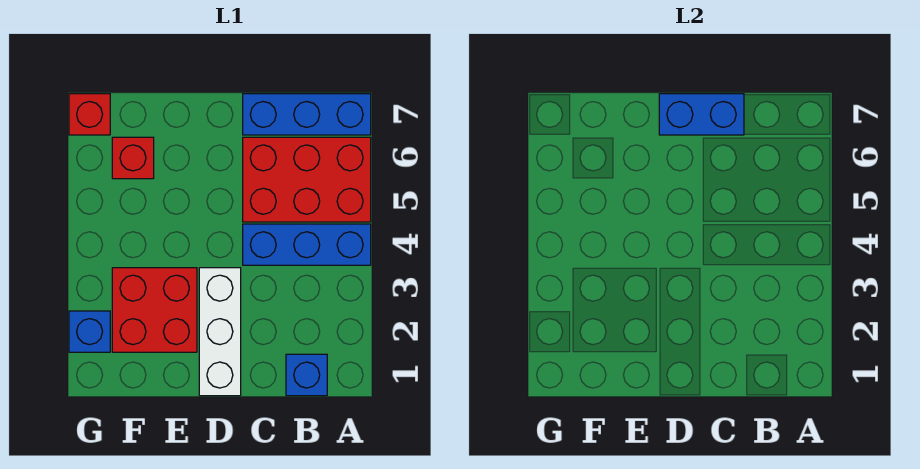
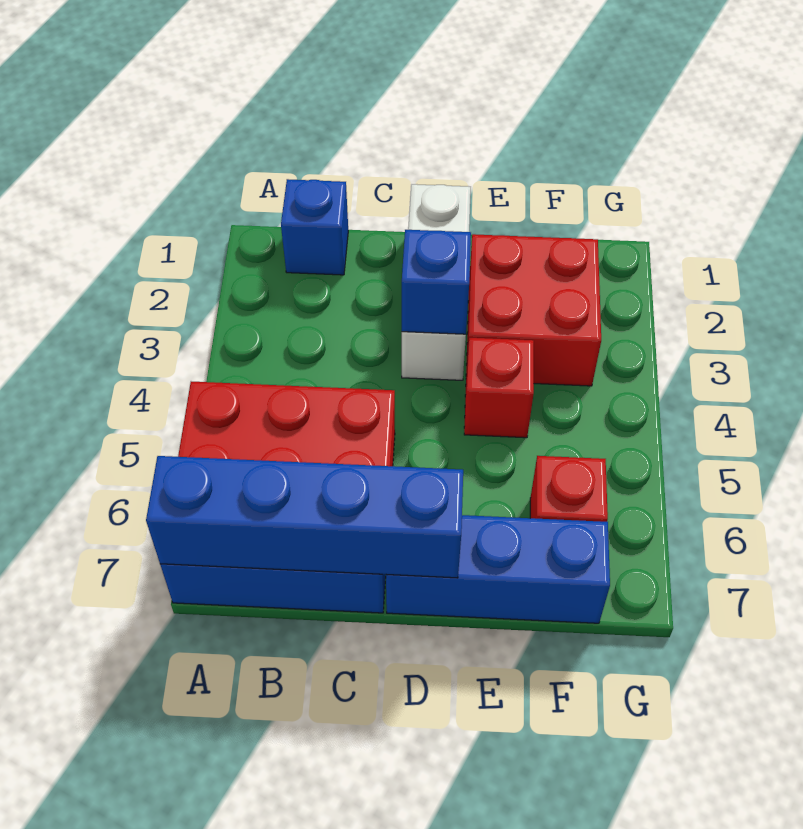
blue 1x3 brick [243,224,371,265] -> blue 1x3 brick moved to [386,515,610,623]
blue 1x2 brick [659,94,744,135] -> blue 1x4 brick [146,456,463,578]
blue 1x1 brick [69,311,110,352] -> blue 1x1 brick moved to [402,230,471,334]
red 1x1 brick [69,94,110,135] -> red 1x1 brick moved to [464,338,534,438]

